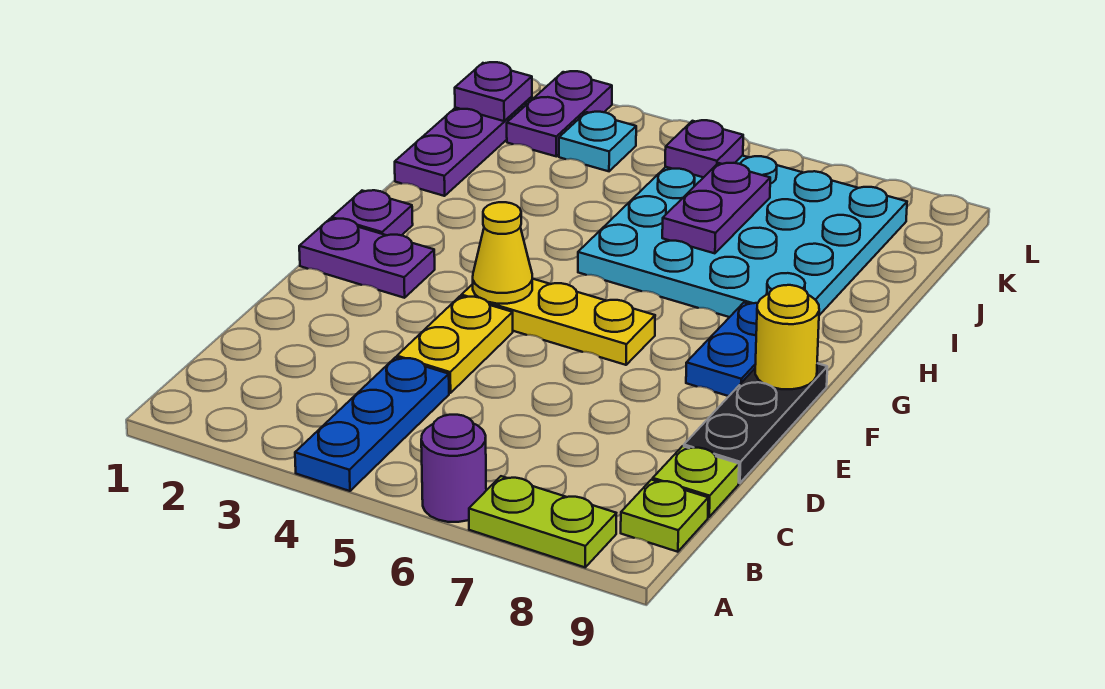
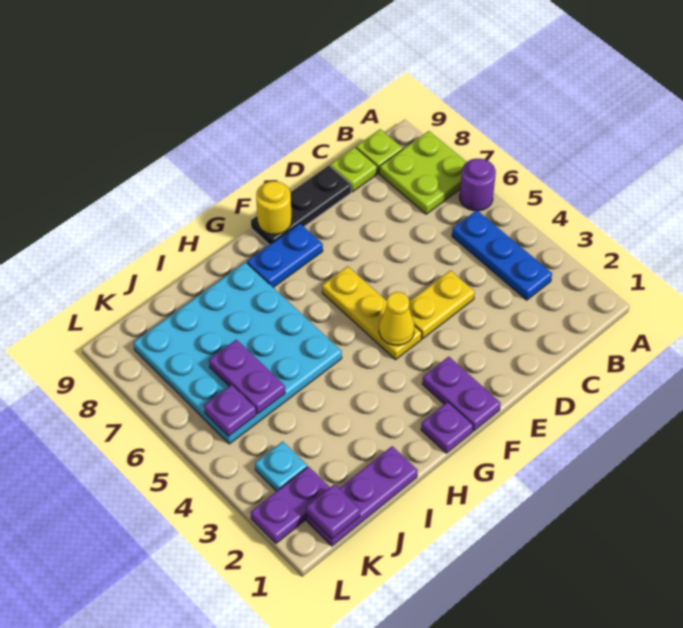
blue 1x3 plate [295,357,449,491] -> blue 1x3 plate turned to [452,210,552,300]
lime 1x2 plate [469,476,616,567] -> lime 2x2 plate [379,131,466,214]
purple 1x2 plate [662,163,770,253] -> purple 1x2 plate turned to [209,340,285,414]

